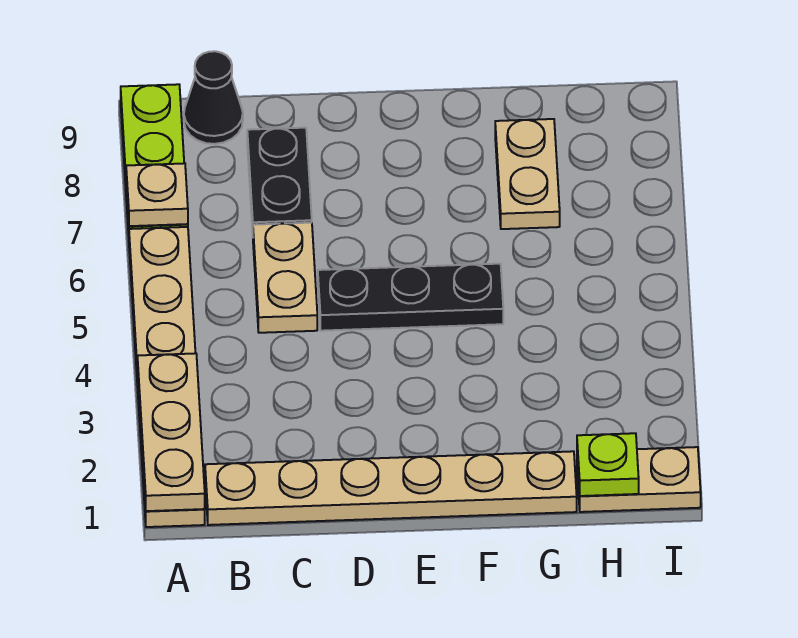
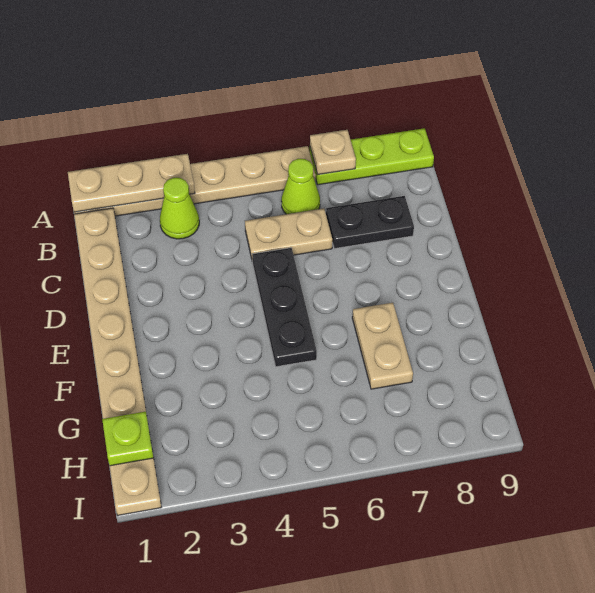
none -> lime 1x1 cone [160,178,199,239]
none -> lime 1x1 cone [281,159,320,214]
black 1x1 cone [184,51,243,144] -> none
tan 1x2 plate [495,119,560,229] -> tan 1x2 plate turned to [352,303,413,389]

